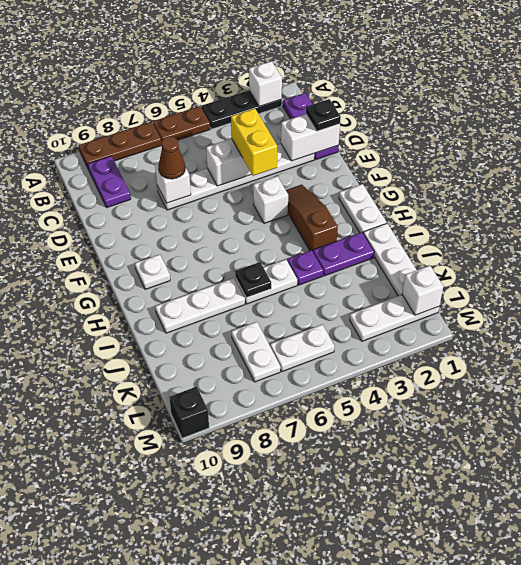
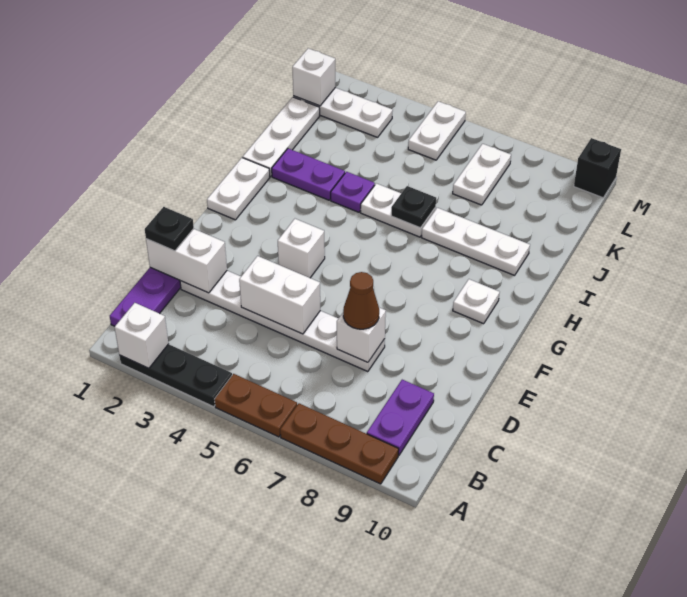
yellow 1x2 brick [231,108,277,176] -> none
brown 1x3 slope [286,185,338,251] -> none
white 1x2 plate [270,324,335,372] -> white 1x2 plate turned to [408,101,466,160]

